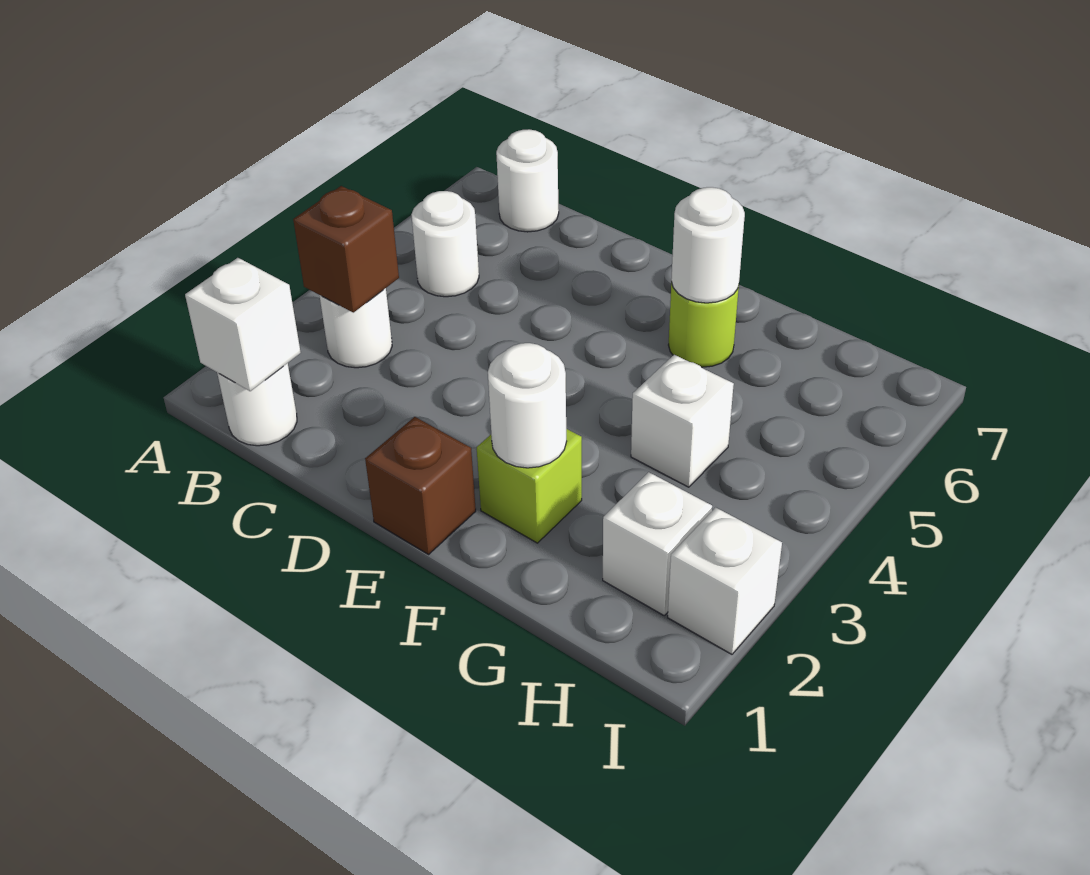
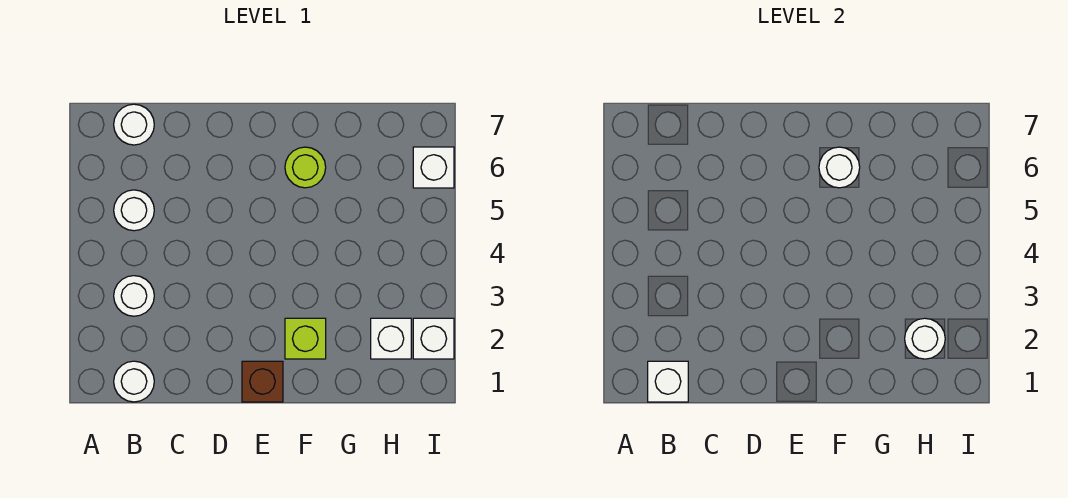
brown 1x1 brick [293,186,399,312] -> none
white 1x1 round brick [488,343,567,468] -> white 1x1 round brick moved to [905,318,945,359]
white 1x1 brick [631,355,734,487] -> white 1x1 brick moved to [413,147,454,188]

